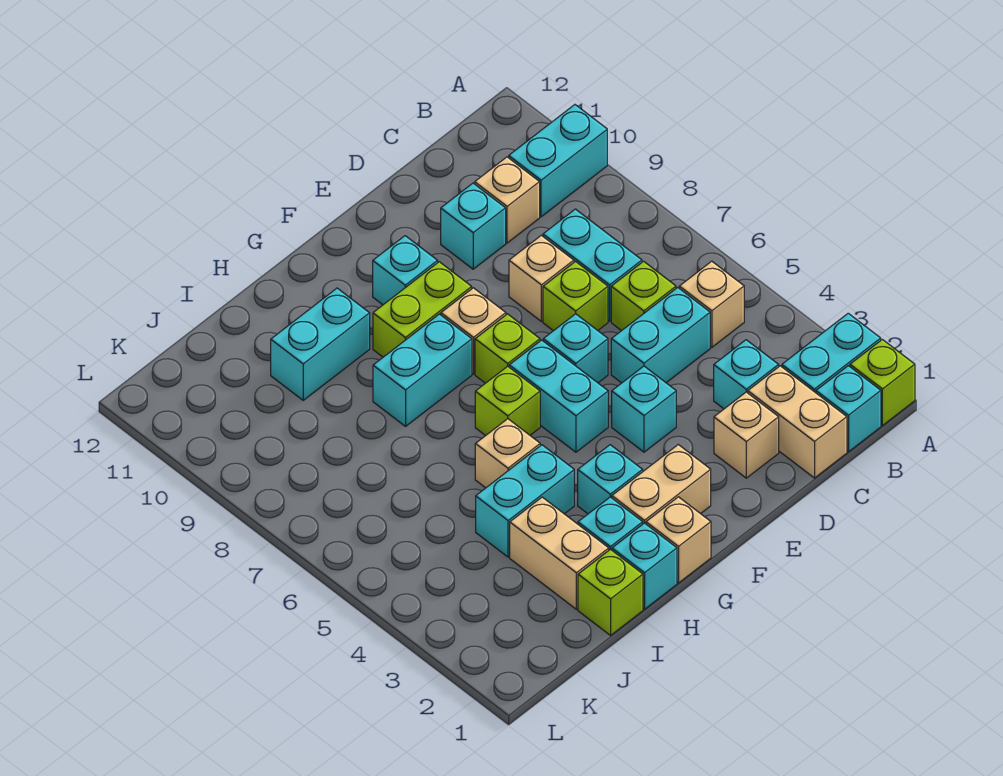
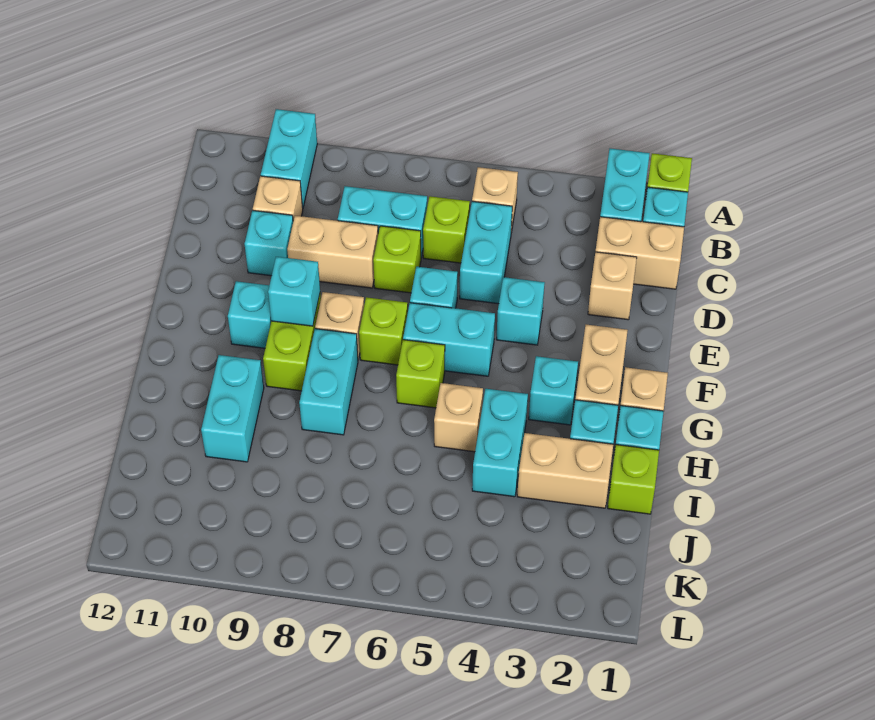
cyan 1x1 brick [714,340,779,409] -> cyan 1x1 brick moved to [268,257,320,326]
tan 1x1 brick [509,235,574,321] -> tan 1x2 brick [287,216,378,288]

